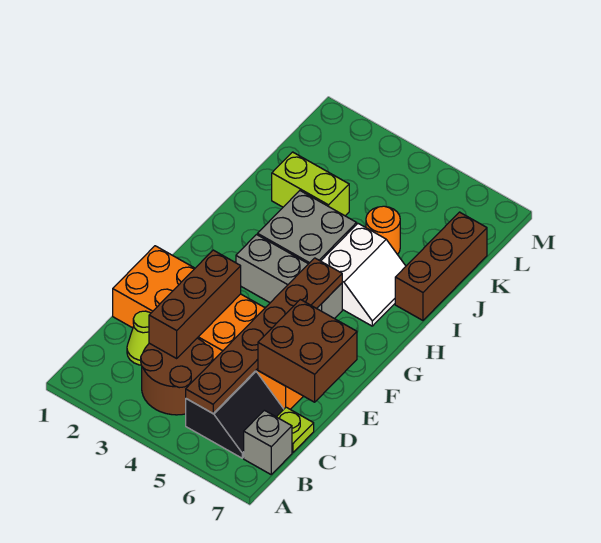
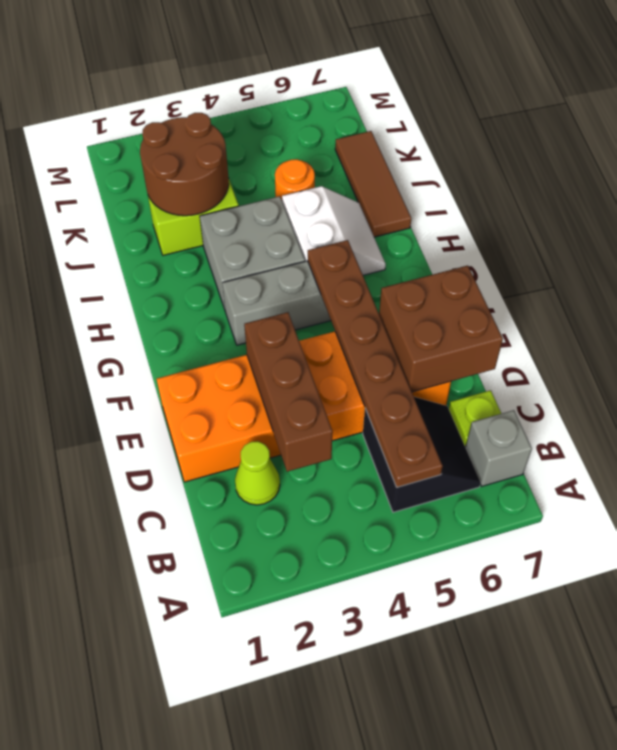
brown 2x2 round brick [141,338,213,415] -> brown 2x2 round brick moved to [140,113,229,216]
brown 1x3 brick [395,212,487,320] -> brown 1x3 tile [335,131,411,237]

